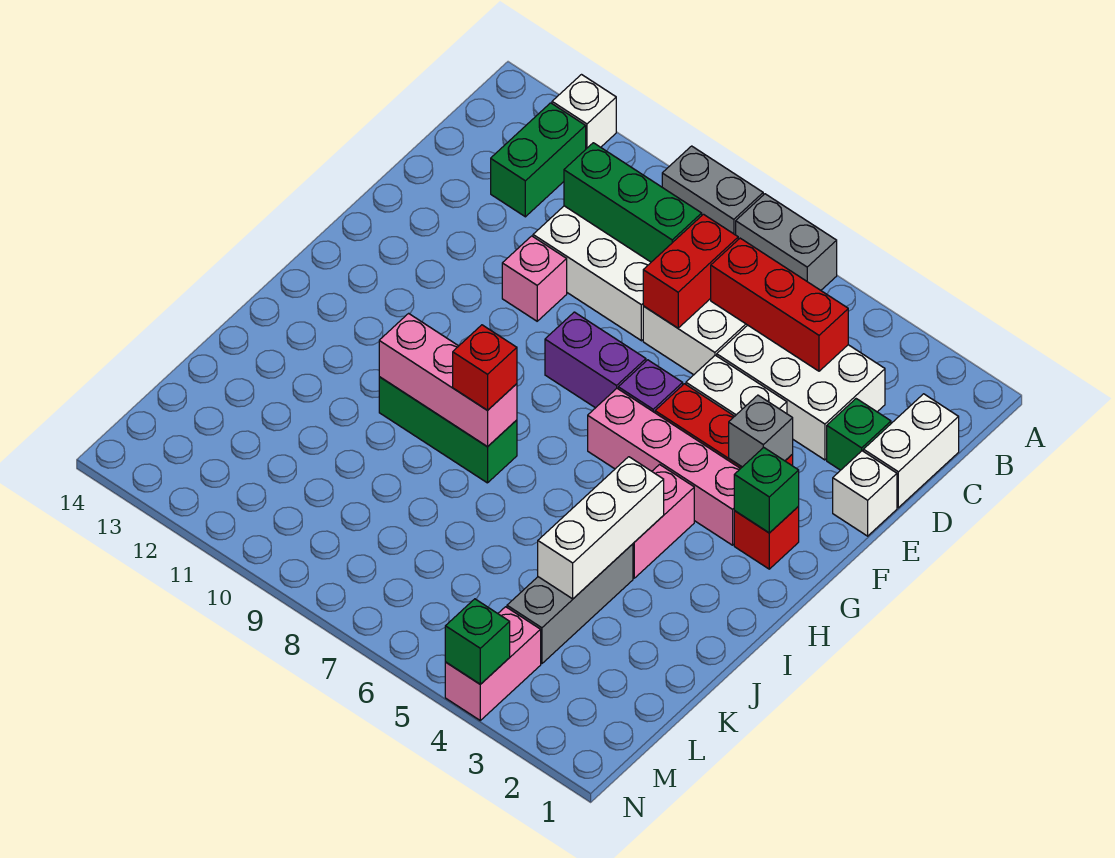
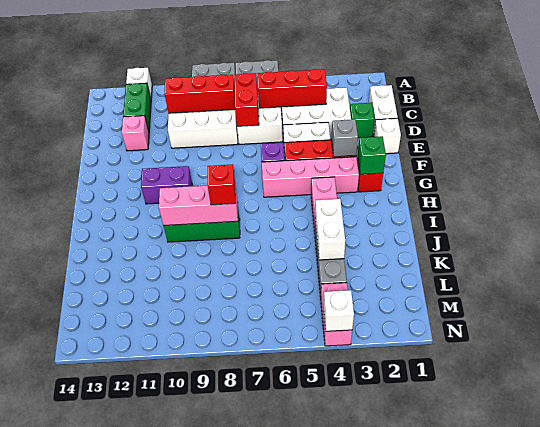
green 1x3 brick [564,143,702,262] -> red 1x3 brick [164,75,235,113]
pink 1x1 brick [502,236,567,321] -> pink 1x1 brick moved to [122,116,149,151]
purple 1x2 brick [545,312,646,408] -> purple 1x2 brick moved to [141,166,192,204]
white 1x3 brick [538,457,664,599] -> white 1x2 brick [315,199,345,260]
green 1x1 brick [445,599,510,684] -> white 1x1 brick [324,290,354,331]

